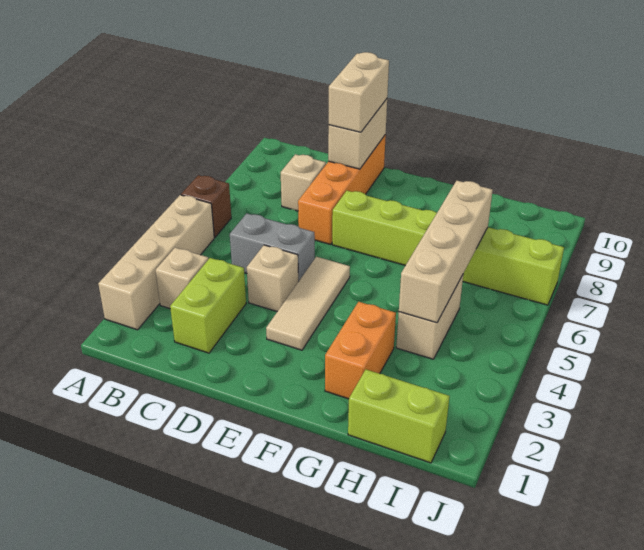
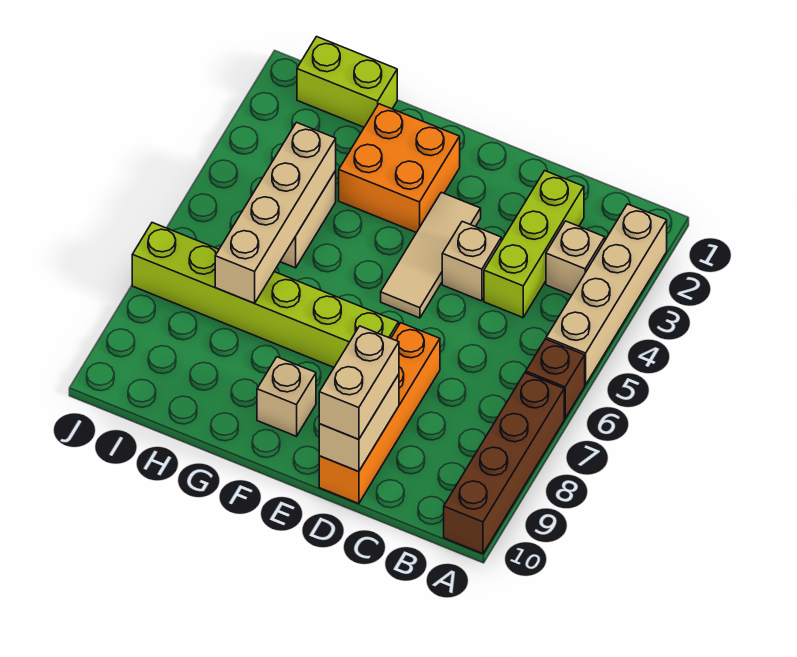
none -> brown 1x4 brick [444,373,564,554]
lime 1x2 brick [170,258,246,353] -> lime 1x3 brick [484,171,584,318]
grey 1x2 brick [230,213,315,281] -> none
tan 1x1 brick [281,154,326,211] -> tan 1x1 brick moved to [257,357,316,436]
orange 1x2 brick [325,302,396,399] -> orange 2x2 brick [339,104,460,233]

